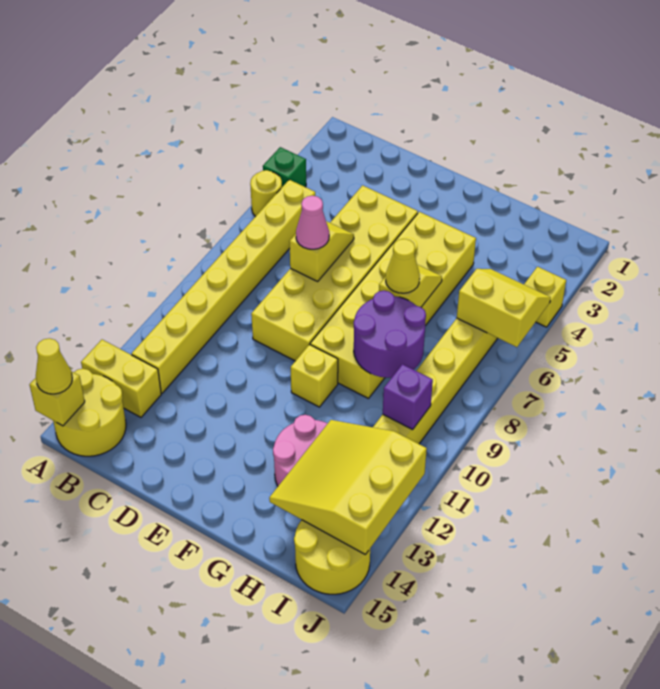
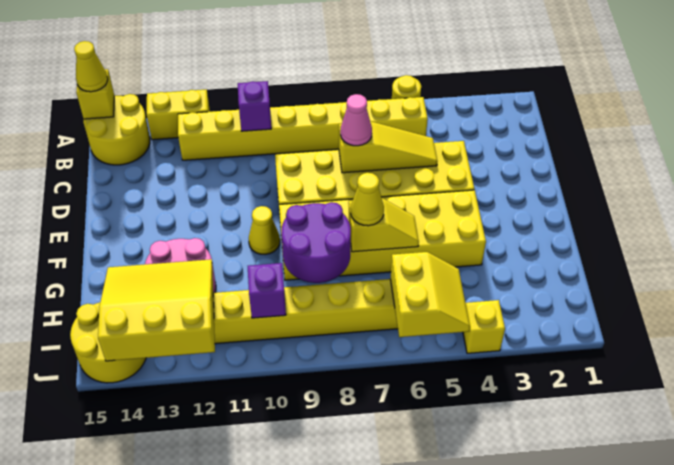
green 1x1 brick [263,147,306,187] -> none
yellow 1x2 brick [81,340,161,417] -> yellow 1x2 brick turned to [147,89,210,140]
none -> purple 1x1 brick [238,81,271,131]
yellow 1x2 slope [289,221,354,281] -> yellow 1x3 slope [339,121,438,173]
yellow 1x1 brick [291,345,338,407] -> yellow 1x1 cone [249,206,280,254]

